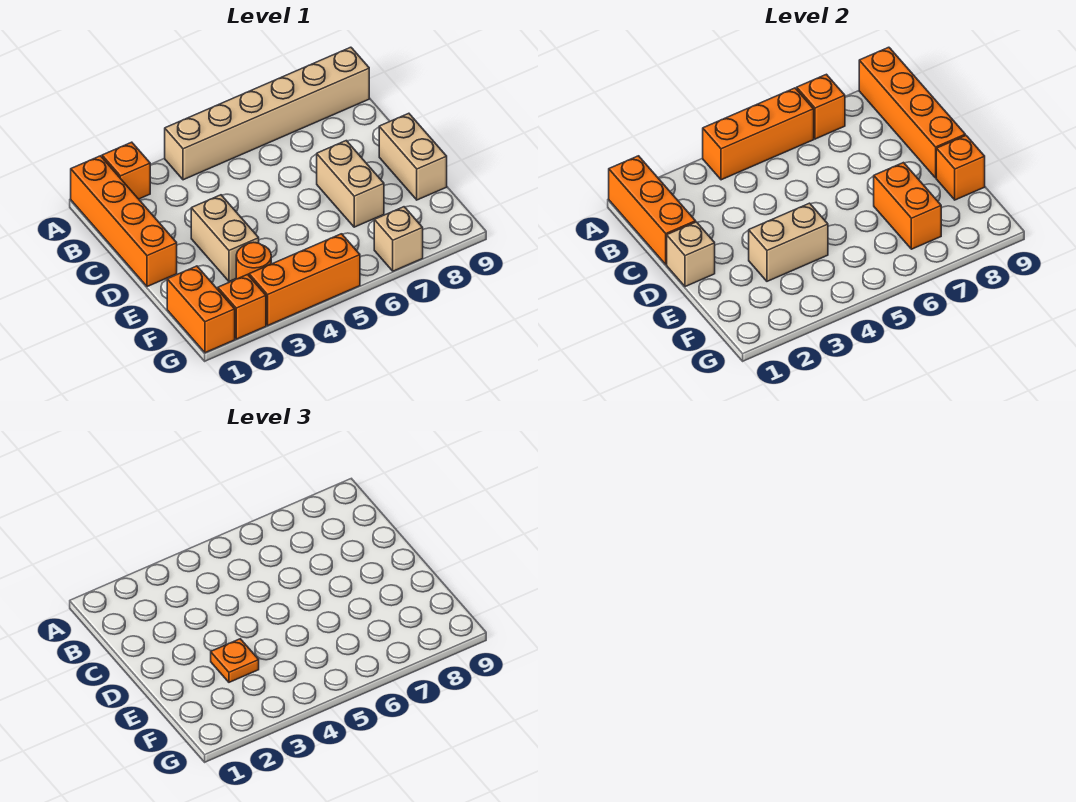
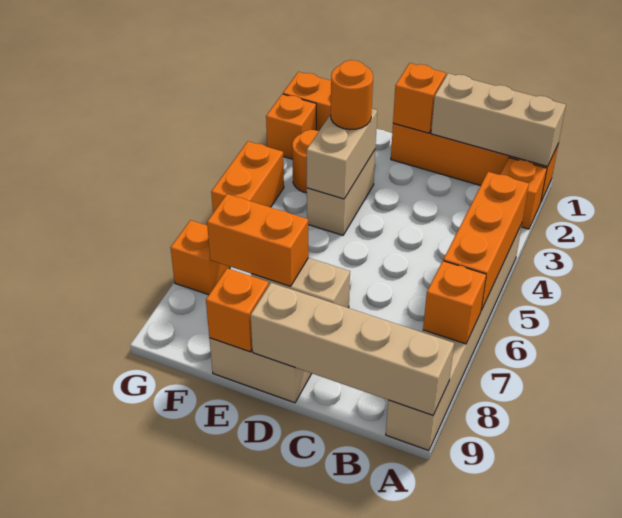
orange 1x3 brick [609,156,696,264] -> tan 1x3 brick [431,73,566,167]
orange 1x4 brick [859,47,965,178] -> tan 1x4 brick [251,283,454,415]
tan 1x1 brick [667,222,715,287] -> orange 1x1 brick [393,63,446,133]
tan 1x2 brick [191,195,259,281] -> tan 1x2 brick turned to [307,150,375,235]
orange 1x1 plate [211,639,259,682] -> orange 1x1 round brick [331,60,373,130]
orange 1x3 brick [249,234,360,325] -> orange 1x2 brick [211,141,284,213]
tan 1x1 brick [374,207,423,271] -> orange 1x1 brick [171,220,230,295]

